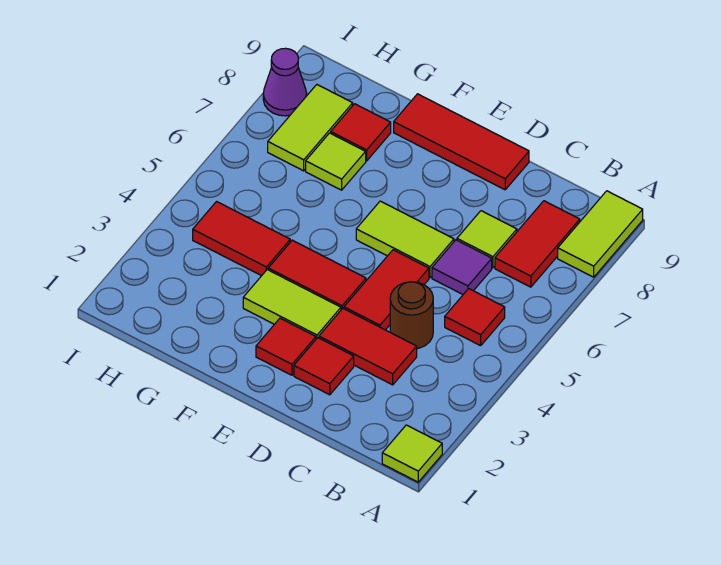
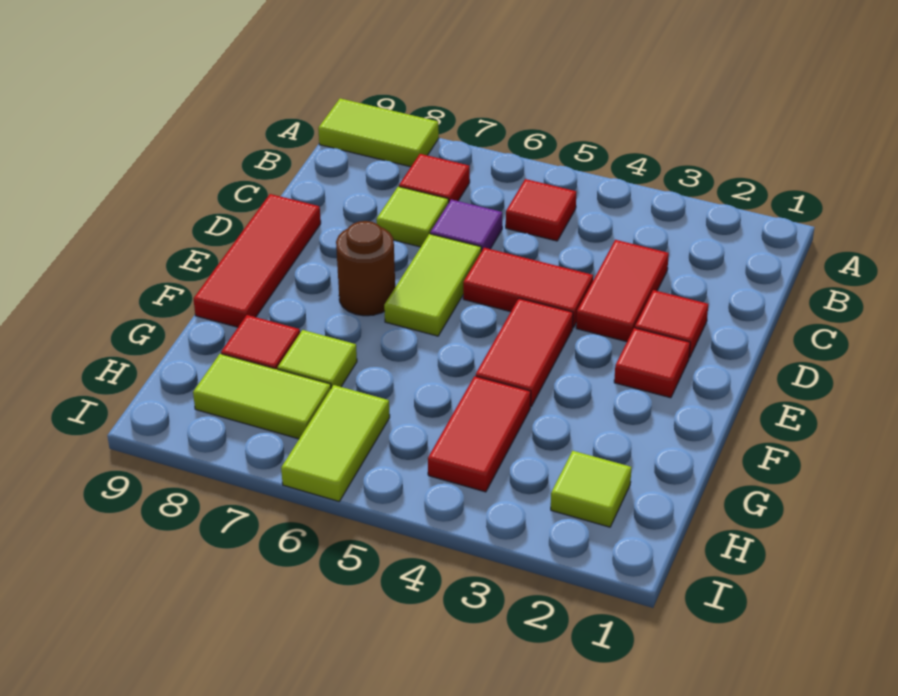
lime 1x1 tile [382,425,442,482] -> lime 1x1 tile moved to [551,451,632,527]
red 1x2 tile [495,201,580,287] -> red 1x1 tile [399,154,470,202]
brown 1x1 round brick [390,282,433,349] -> brown 1x1 round brick moved to [336,221,395,316]
lime 1x2 tile [243,270,341,339] -> lime 1x2 tile moved to [281,385,390,501]
purple 1x1 cone [263,48,307,116] -> none

